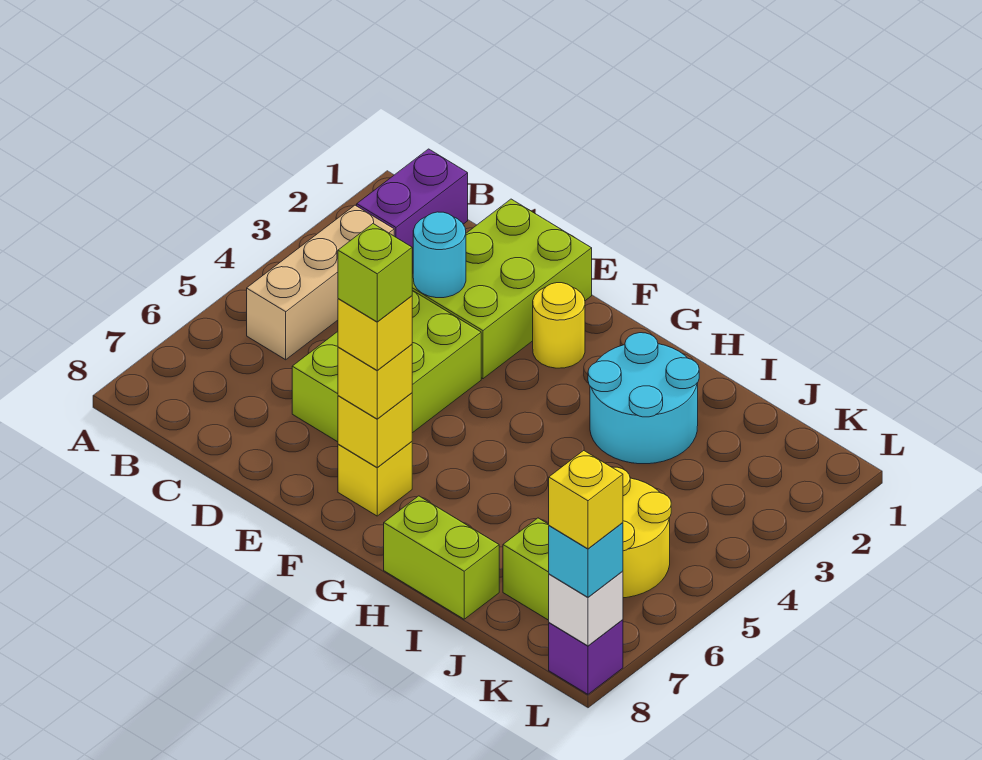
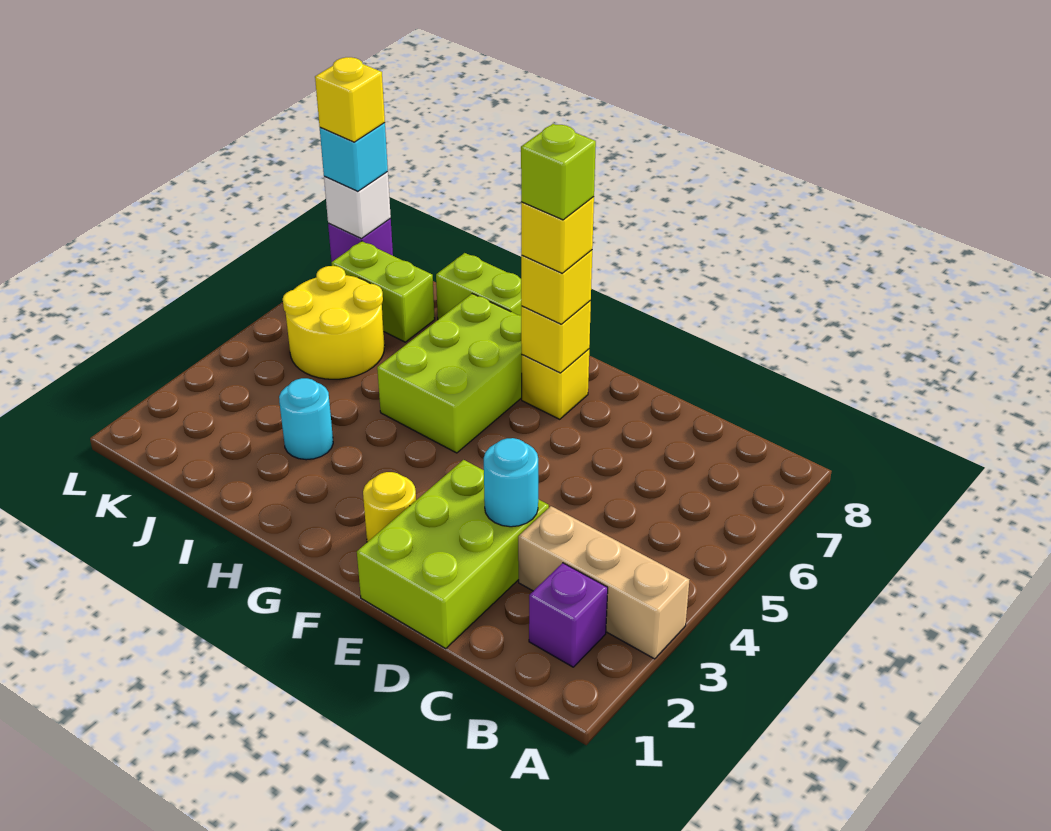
purple 1x2 brick [357,149,468,263] -> purple 1x1 brick [529,563,608,667]
tan 1x3 brick [247,205,394,360] -> tan 1x3 brick turned to [518,506,690,659]
lime 2x3 brick [292,290,481,442] -> lime 2x3 brick moved to [377,294,522,453]
cyan 2x2 round brick [588,333,699,464] -> cyan 1x1 round brick [279,378,333,460]

